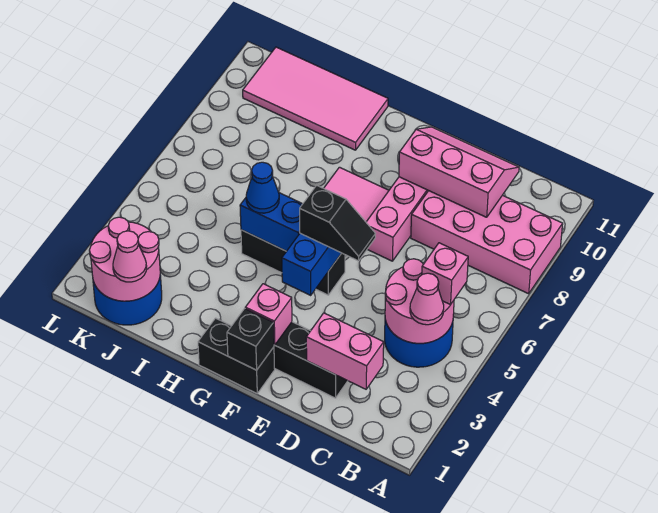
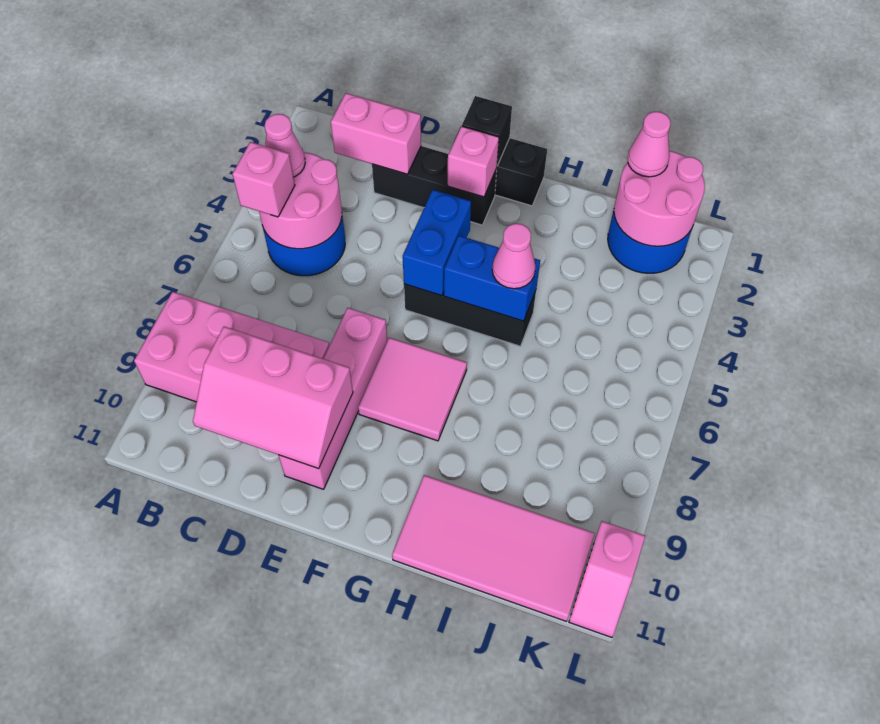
black 1x2 slope [300,185,375,261] -> none
blue 1x1 cone [246,162,279,213] -> pink 1x1 cone [492,224,536,289]
none -> pink 1x2 slope [569,521,645,638]

